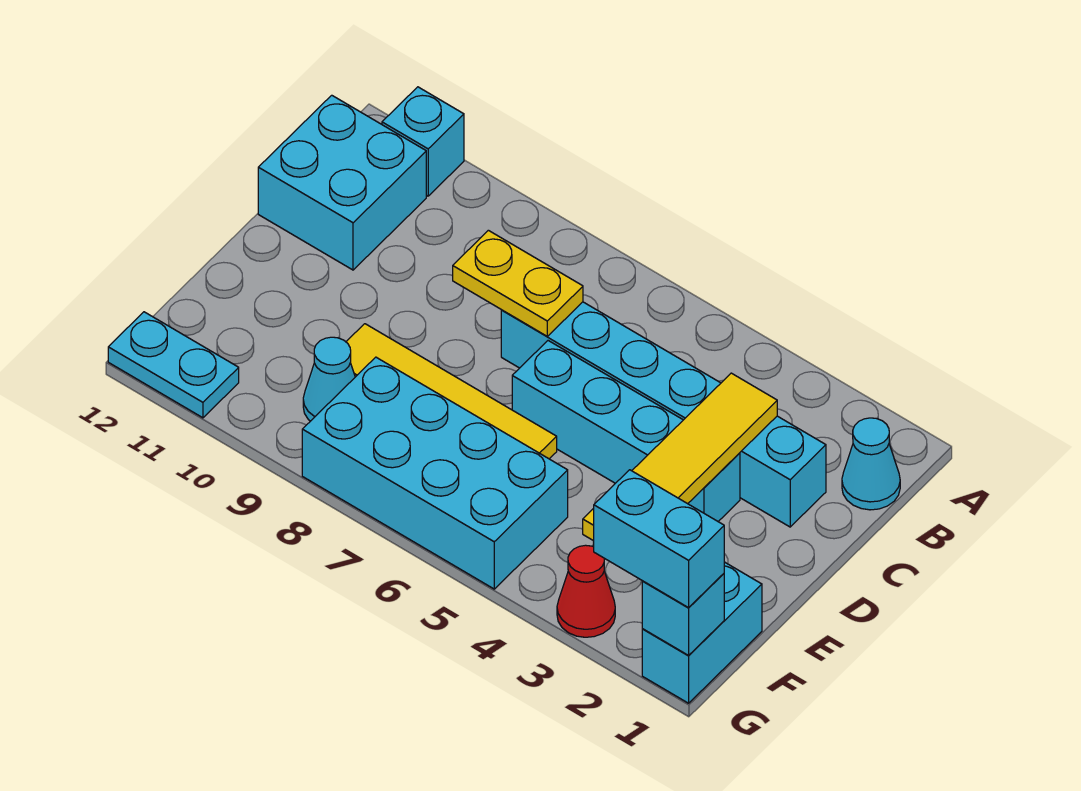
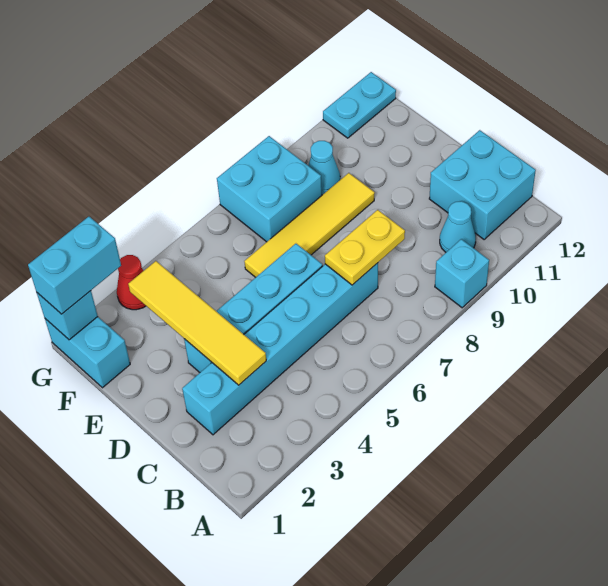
cyan 1x1 brick [382,87,464,196] -> cyan 1x1 brick moved to [435,239,489,308]
cyan 1x1 cone [842,418,900,510] -> cyan 1x1 cone moved to [440,201,476,252]
cyan 2x4 brick [302,357,568,589] -> cyan 2x2 brick [217,136,322,242]

